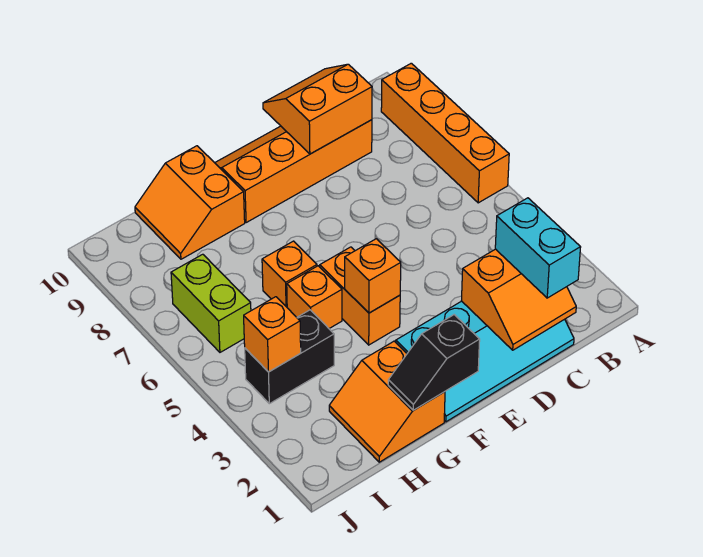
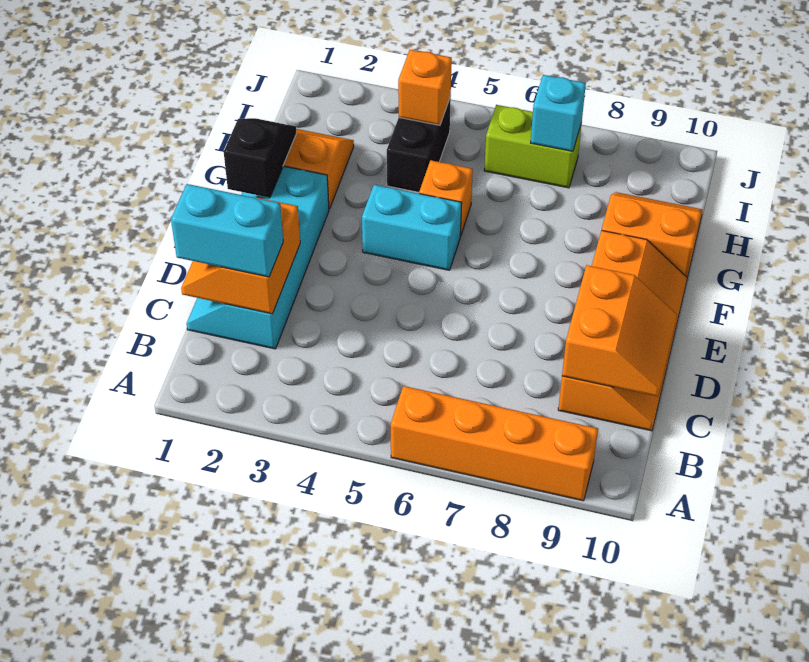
orange 1x2 brick [320,247,400,345] -> cyan 1x2 brick [362,185,462,270]
orange 1x1 brick [345,239,401,313] -> none
orange 1x1 brick [262,241,317,307] -> none
none -> cyan 1x1 brick [531,75,586,151]

